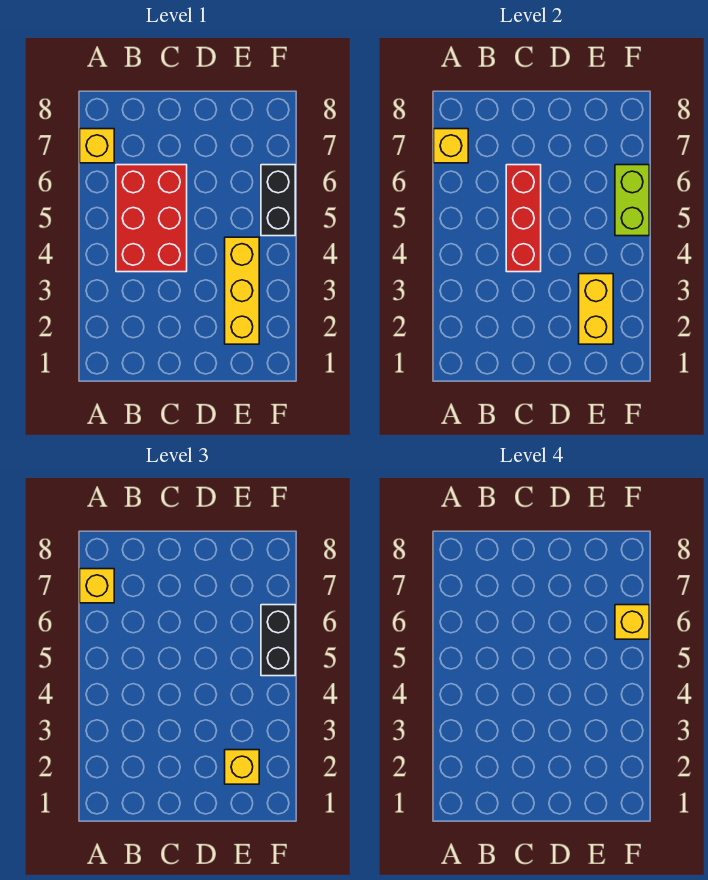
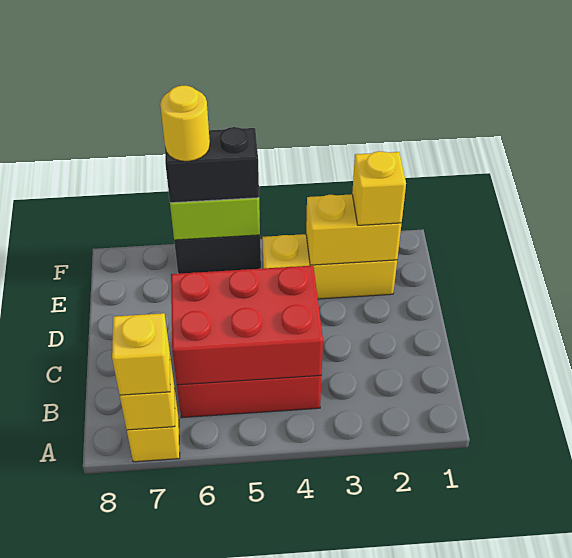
red 1x3 brick [506,165,541,272] -> red 2x3 brick [171,266,323,385]
yellow 1x1 brick [615,605,649,639] -> yellow 1x1 round brick [160,85,210,161]

